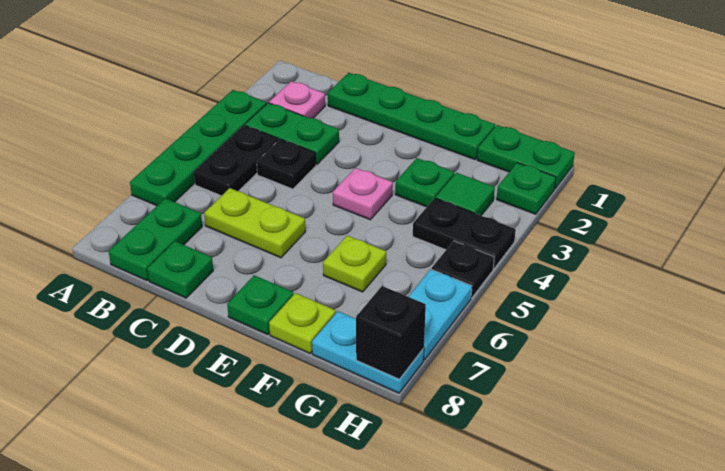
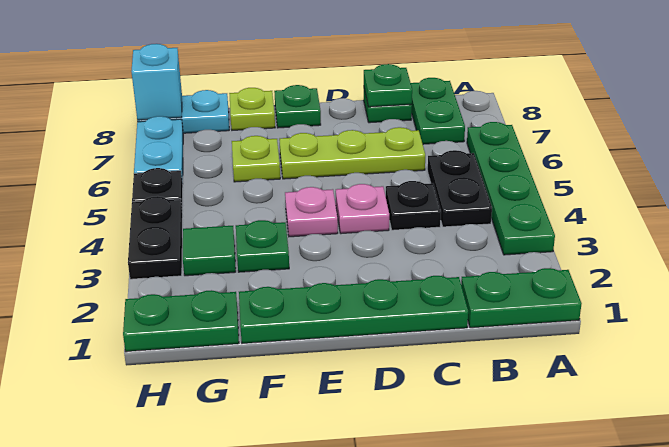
pink 1x1 plate [269,81,325,118] -> pink 1x1 plate moved to [336,184,389,234]
green 1x2 plate [245,103,339,165] -> green 1x2 plate moved to [461,268,582,328]
lime 1x2 plate [204,188,306,258] -> lime 1x3 plate [279,127,425,179]
black 1x2 plate [413,198,516,269] -> black 1x2 plate turned to [128,196,182,279]
green 1x1 plate [497,163,556,214] -> green 1x1 plate moved to [364,64,412,107]
black 1x1 brick [356,286,426,379] -> cyan 1x1 brick [131,44,182,120]

